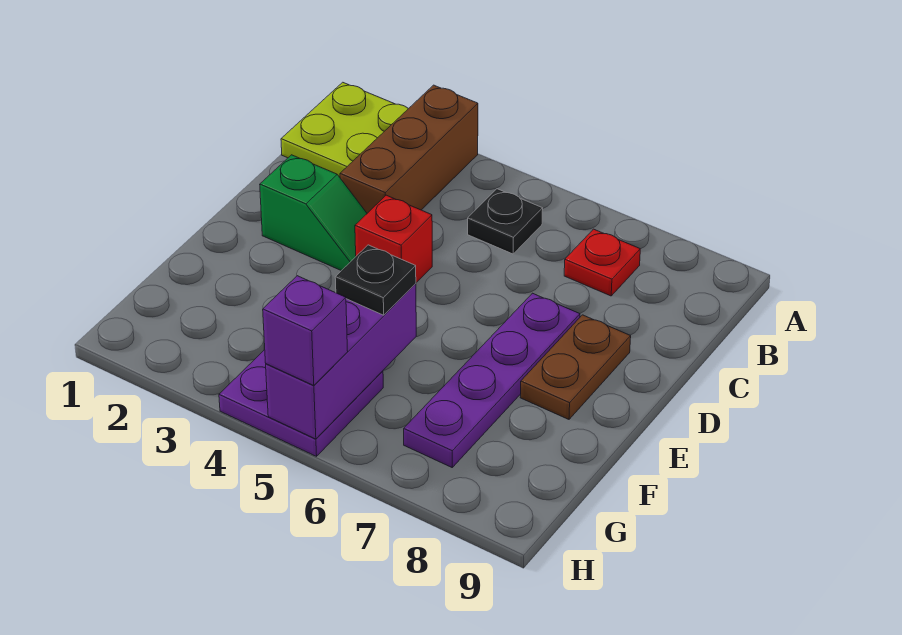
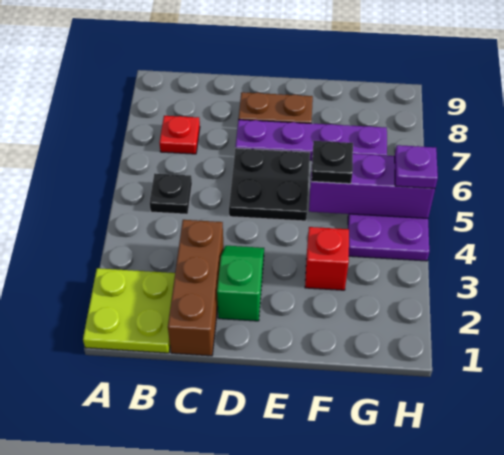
brown 1x3 brick [340,85,478,213] -> brown 1x3 brick turned to [168,220,224,356]
red 1x1 brick [355,195,432,283] -> red 1x1 brick moved to [305,227,349,290]
none -> black 2x2 plate [229,148,310,221]
purple 1x1 brick [263,276,348,385] -> purple 1x1 plate [395,145,438,188]

